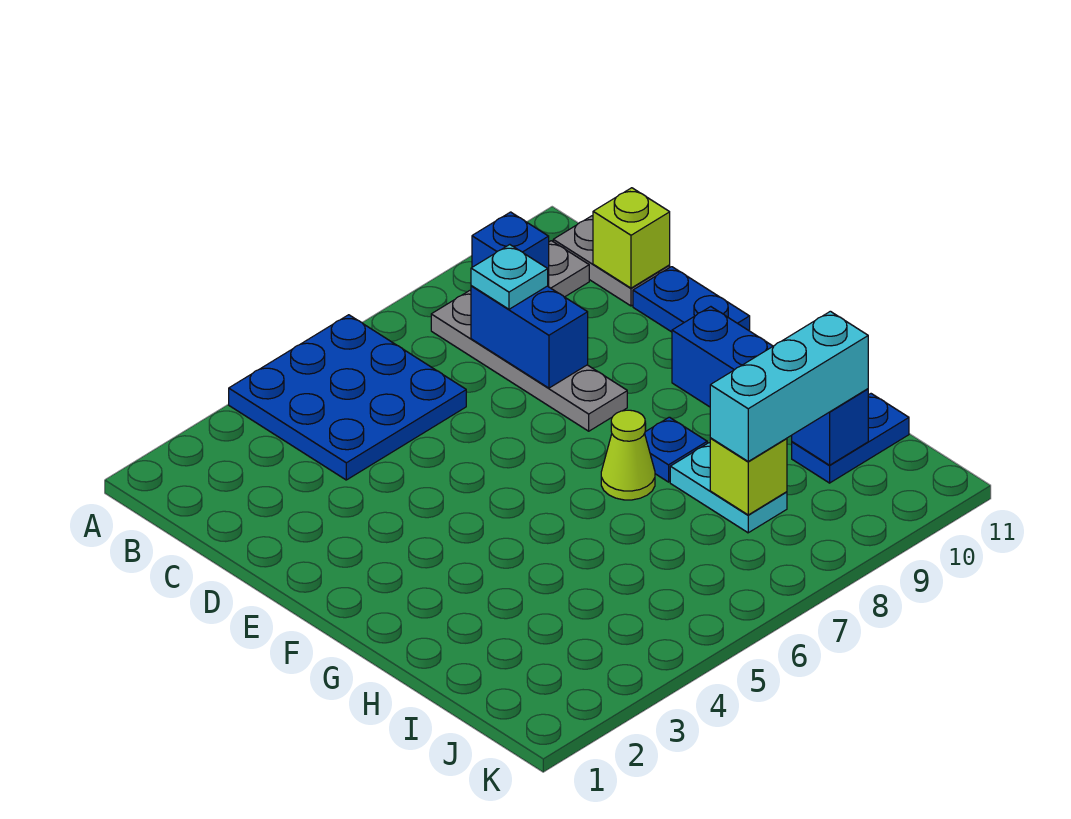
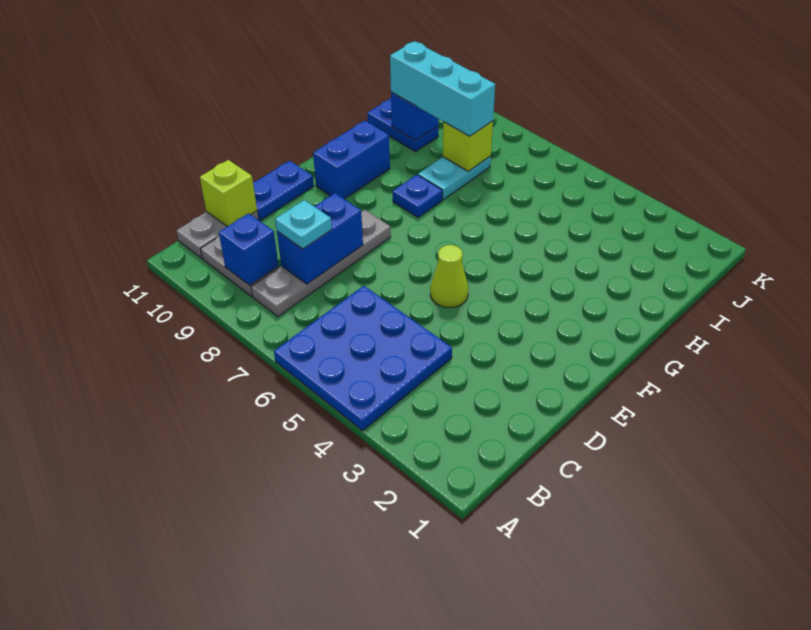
lime 1x1 cone [601,410,655,500] -> lime 1x1 cone moved to [430,245,468,308]

